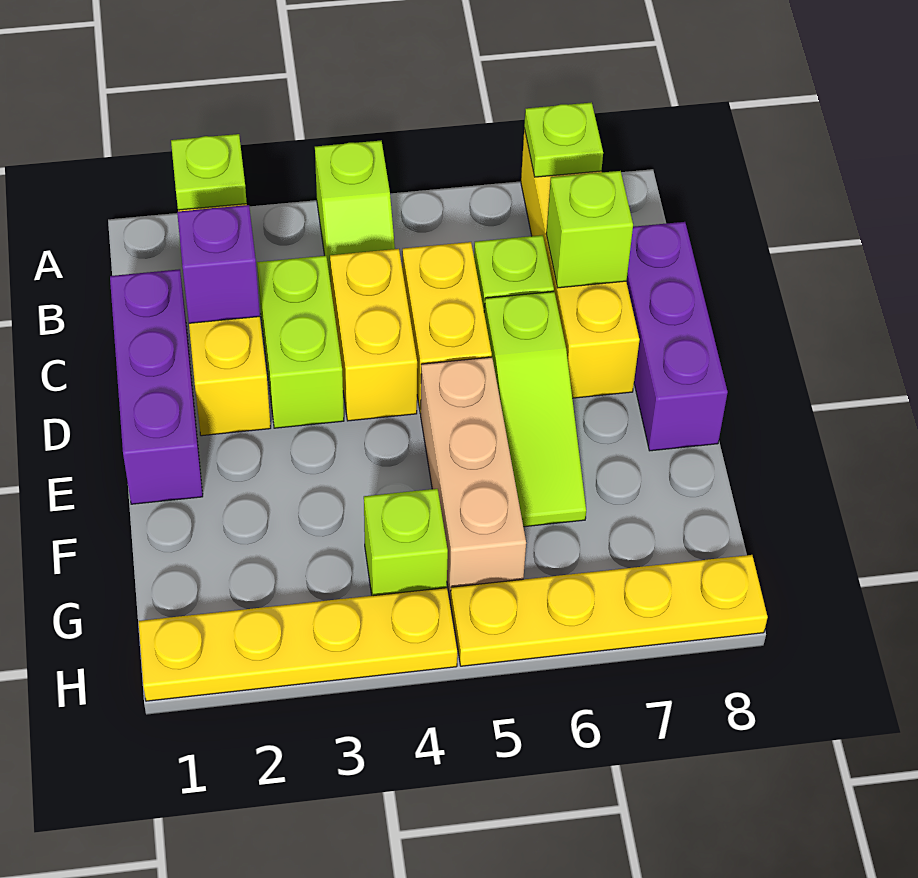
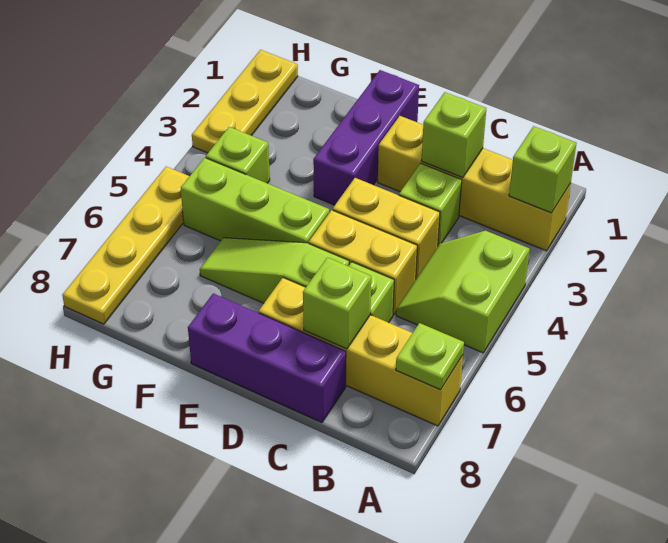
lime 1x1 plate [171,134,247,210] -> lime 1x1 brick [509,126,577,213]
lime 1x2 slope [315,141,395,285] -> lime 2x2 slope [396,231,530,353]
purple 1x3 brick [110,269,203,504] -> purple 1x3 brick turned to [313,70,419,205]
purple 1x1 brick [177,205,260,323] -> lime 1x1 brick [422,92,486,178]
lime 1x2 brick [257,256,344,428] -> lime 1x1 brick [399,163,462,246]
tan 1x3 brick [420,357,526,600] -> lime 1x3 brick [181,158,329,243]
yellow 1x4 plate [138,588,457,701] -> yellow 1x3 plate [192,50,298,153]

